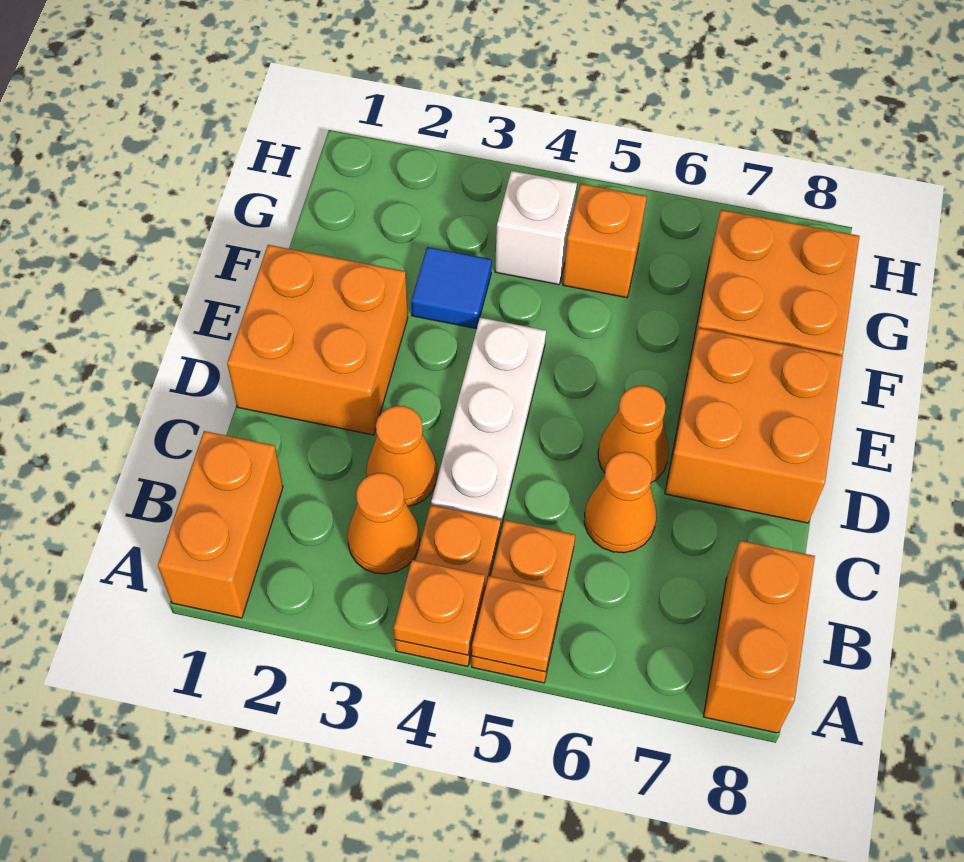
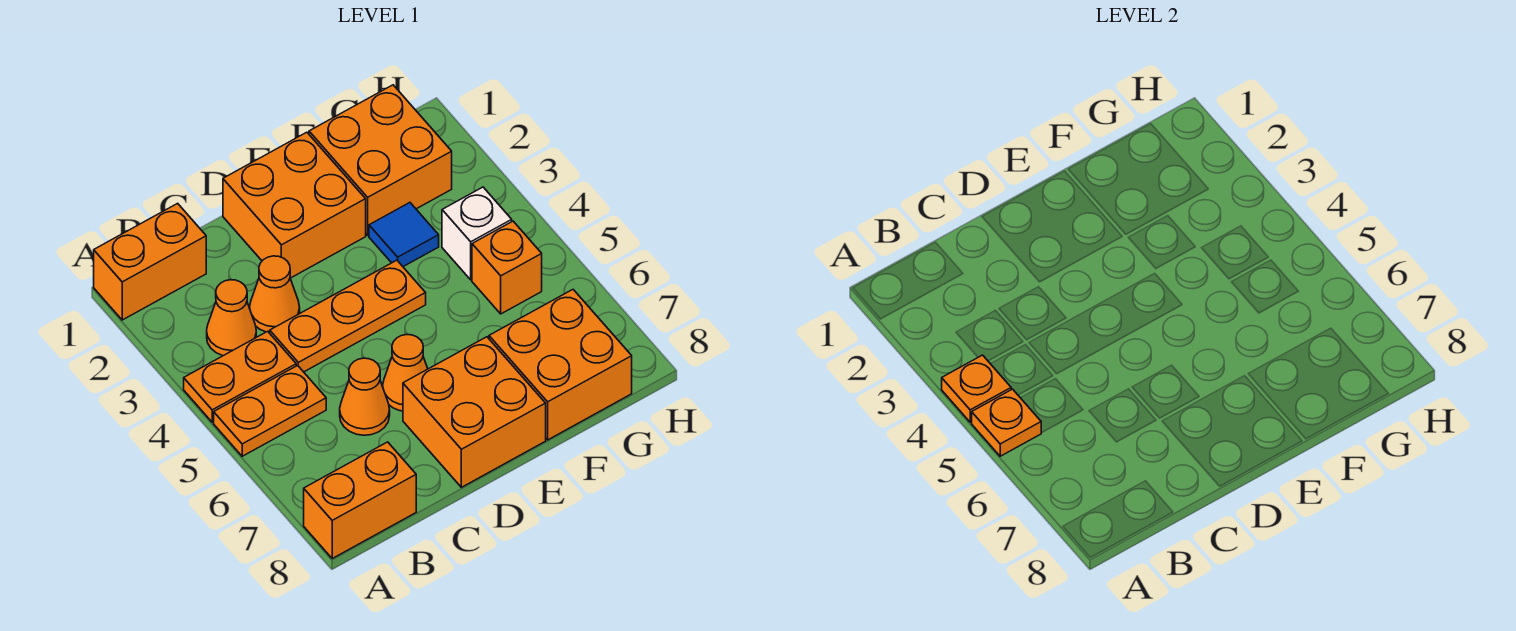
white 1x3 plate [431,318,546,529] -> orange 1x3 plate [270,260,426,372]
none -> orange 2x2 brick [309,85,452,235]

